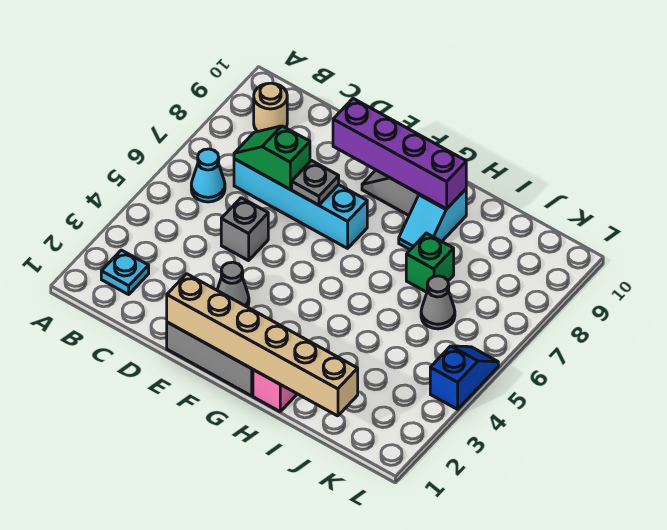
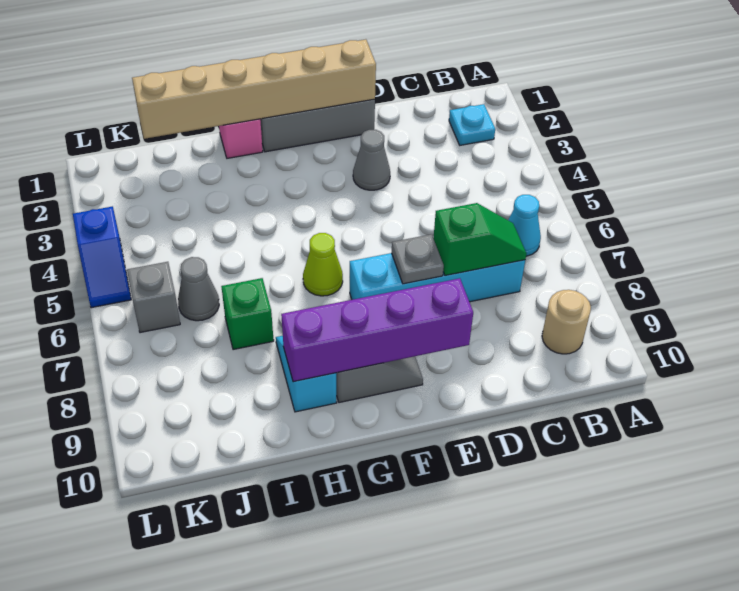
grey 1x1 brick [221,198,268,261] -> grey 1x1 brick moved to [127,262,180,333]
none -> lime 1x1 cone [303,233,343,296]

